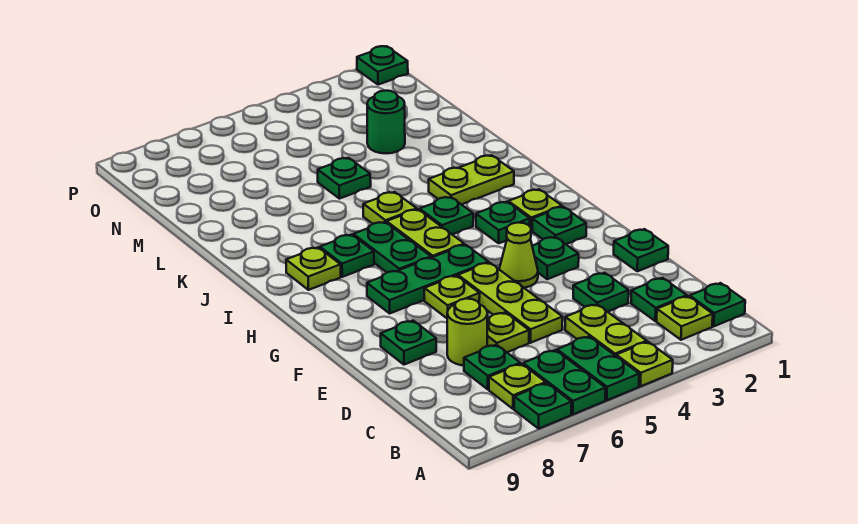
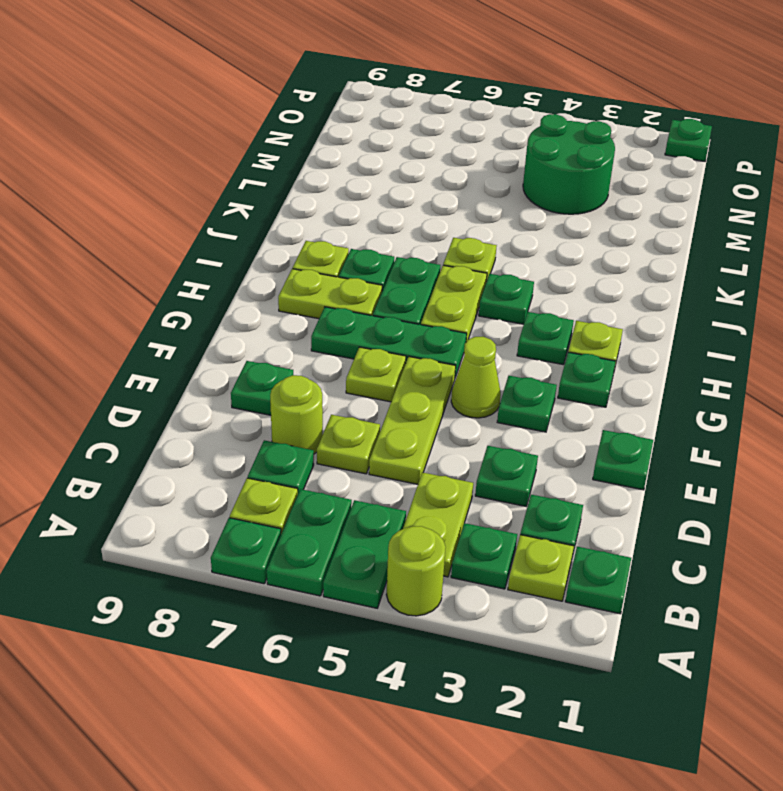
lime 1x1 plate [616,342,673,386] -> lime 1x1 round brick [386,526,446,616]
lime 1x2 plate [429,155,514,205] -> lime 1x2 plate moved to [278,269,382,319]
green 1x1 plate [318,158,371,199] -> green 1x1 plate moved to [451,523,517,589]
green 1x1 round brick [367,91,405,153] -> green 2x2 round brick [523,114,615,214]

